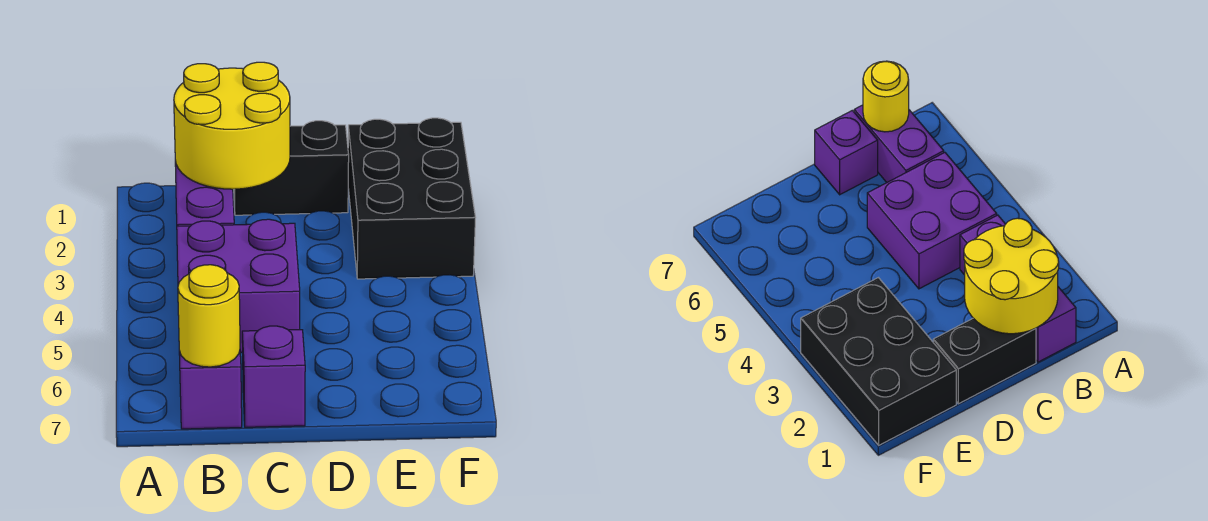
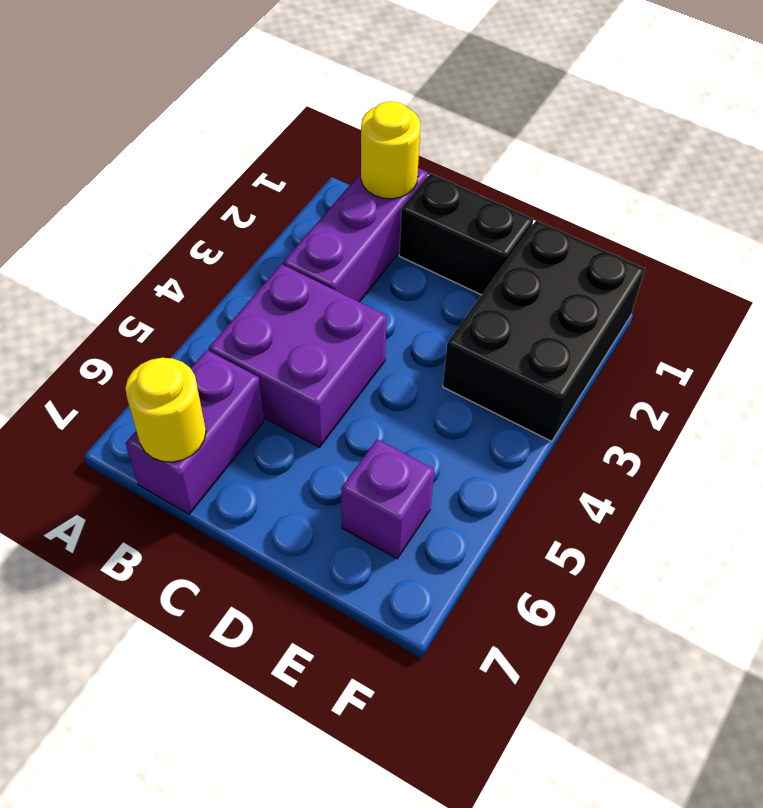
yellow 2x2 round brick [174,62,290,189] -> yellow 1x1 round brick [361,101,421,199]
purple 1x1 brick [242,326,305,427] -> purple 1x1 brick moved to [341,439,434,559]

